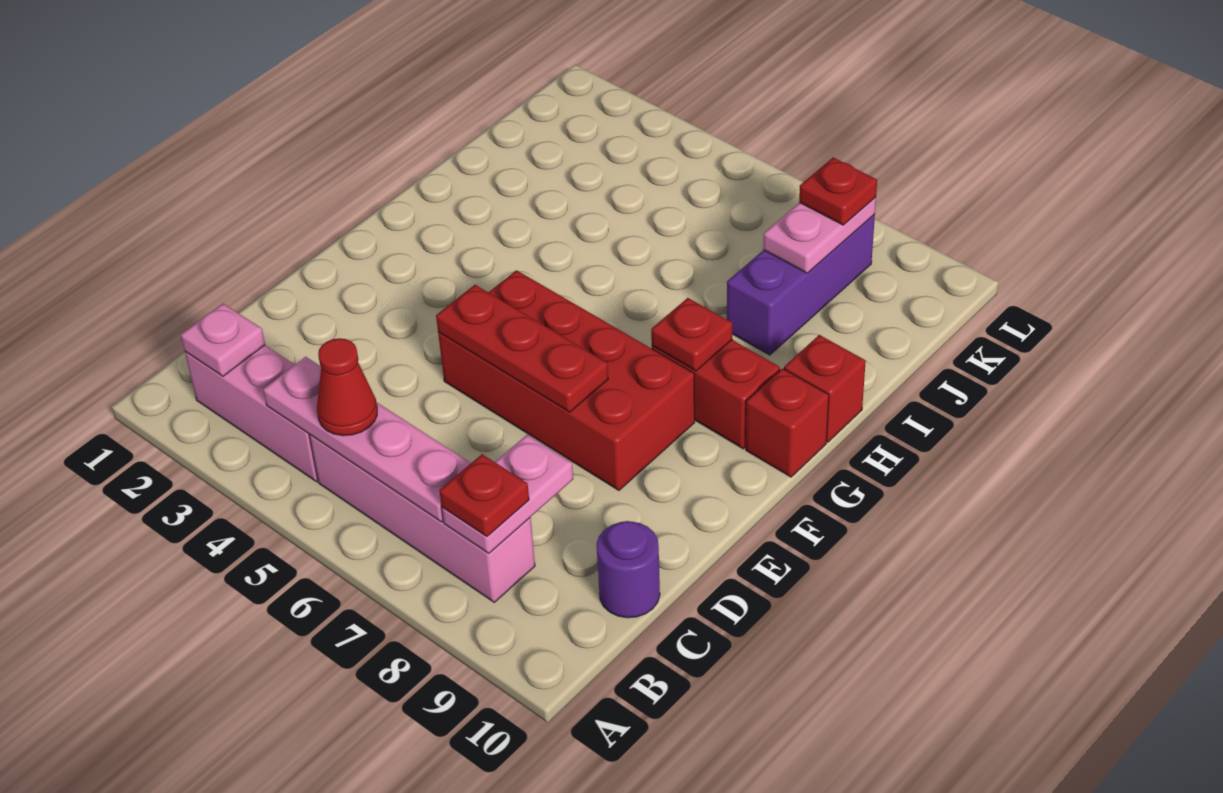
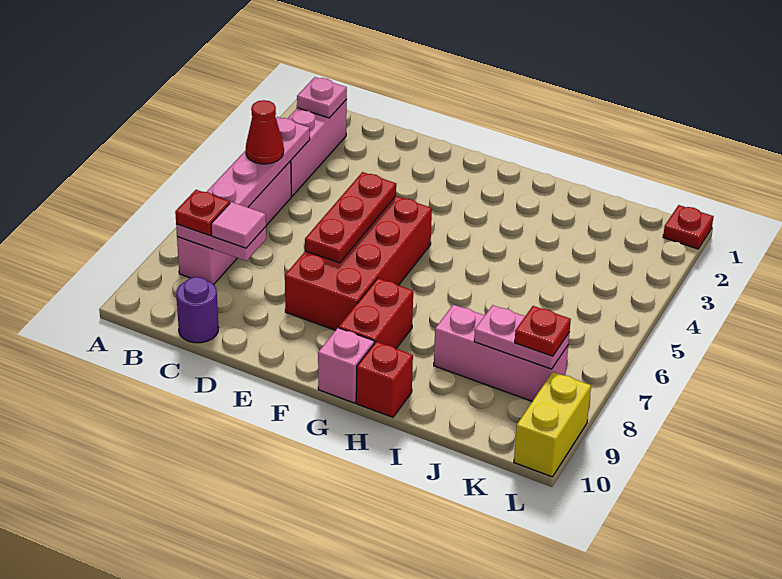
none -> pink 1x1 tile [211,202,266,248]
red 1x1 plate [651,298,733,371] -> red 1x1 plate moved to [663,205,714,249]
red 1x1 brick [746,368,829,477] -> pink 1x1 brick [318,328,374,403]
purple 1x3 brick [727,214,875,355] -> pink 1x3 brick [434,305,568,401]
none -> yellow 1x2 brick [514,372,591,477]

